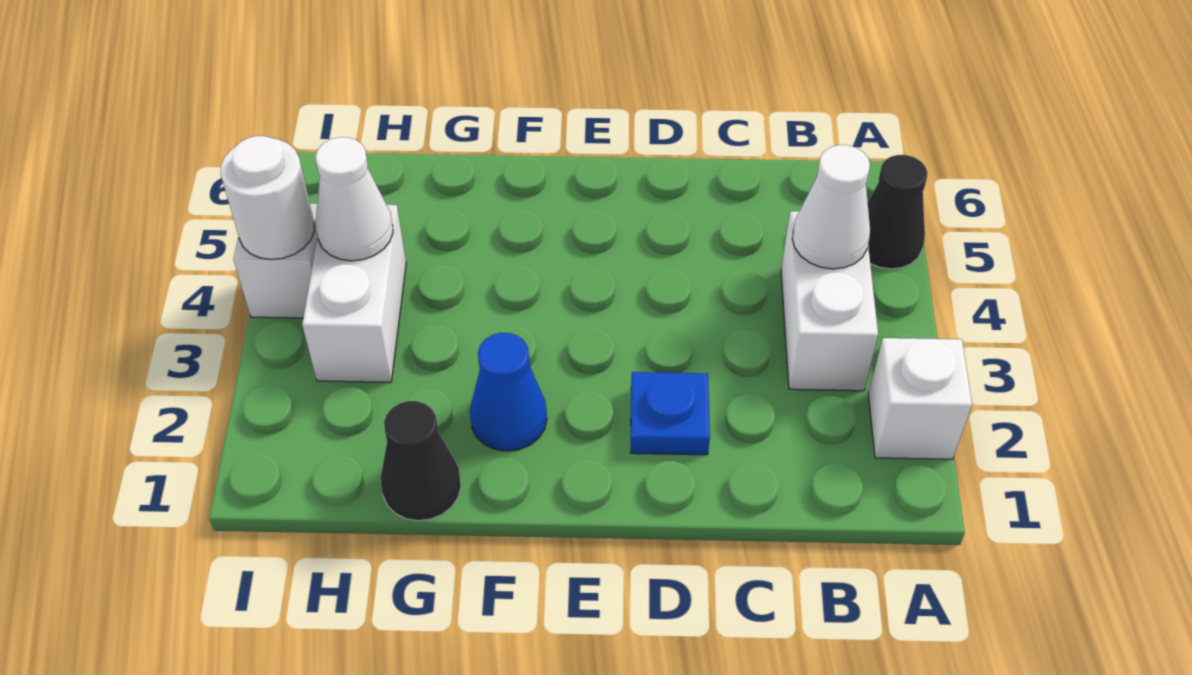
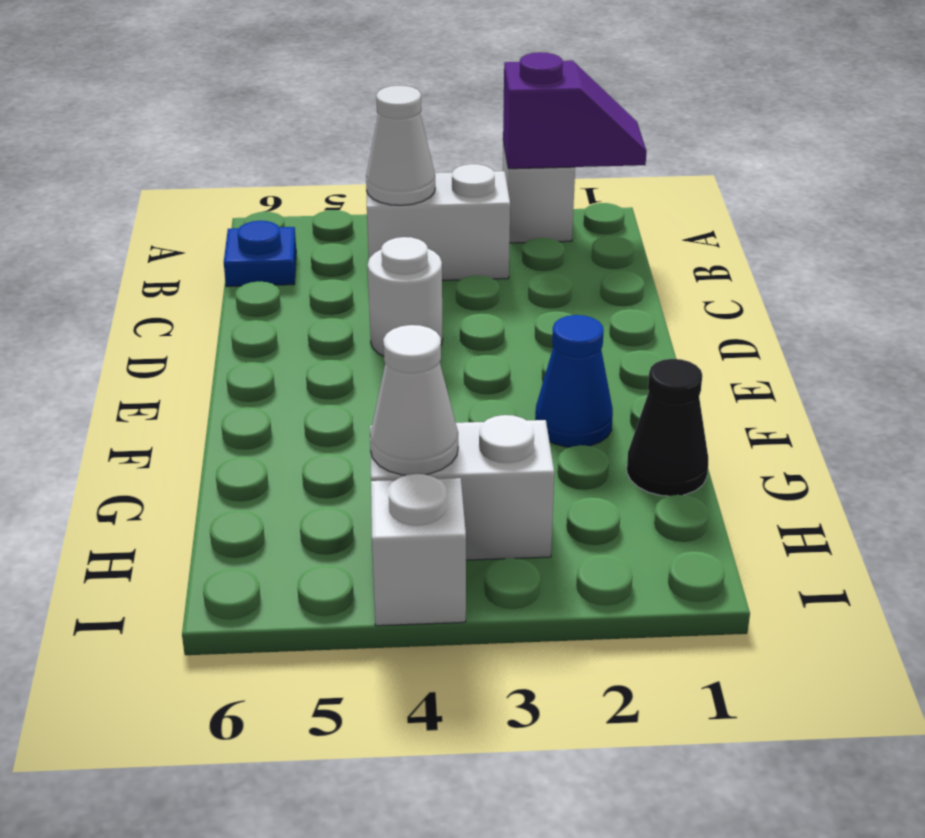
none -> purple 1x2 slope [503,52,647,169]
black 1x1 cone [868,155,927,269] -> none
blue 1x1 plate [631,372,710,455] -> blue 1x1 plate moved to [224,221,296,287]
white 1x1 round brick [221,136,314,260] -> white 1x1 round brick moved to [368,237,443,356]

